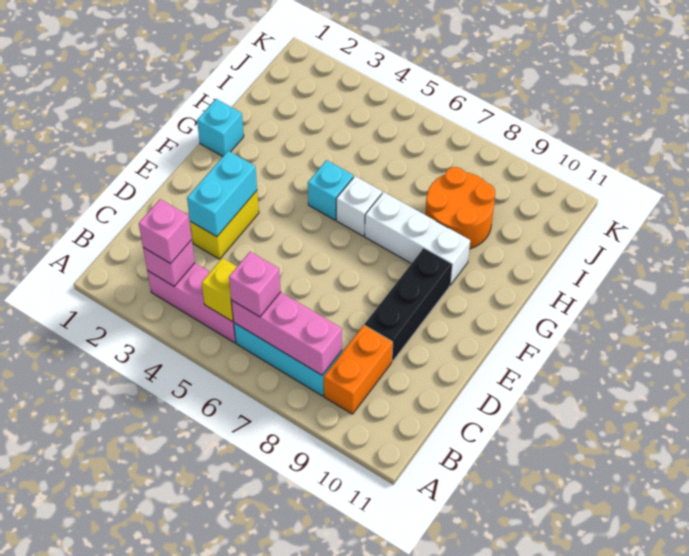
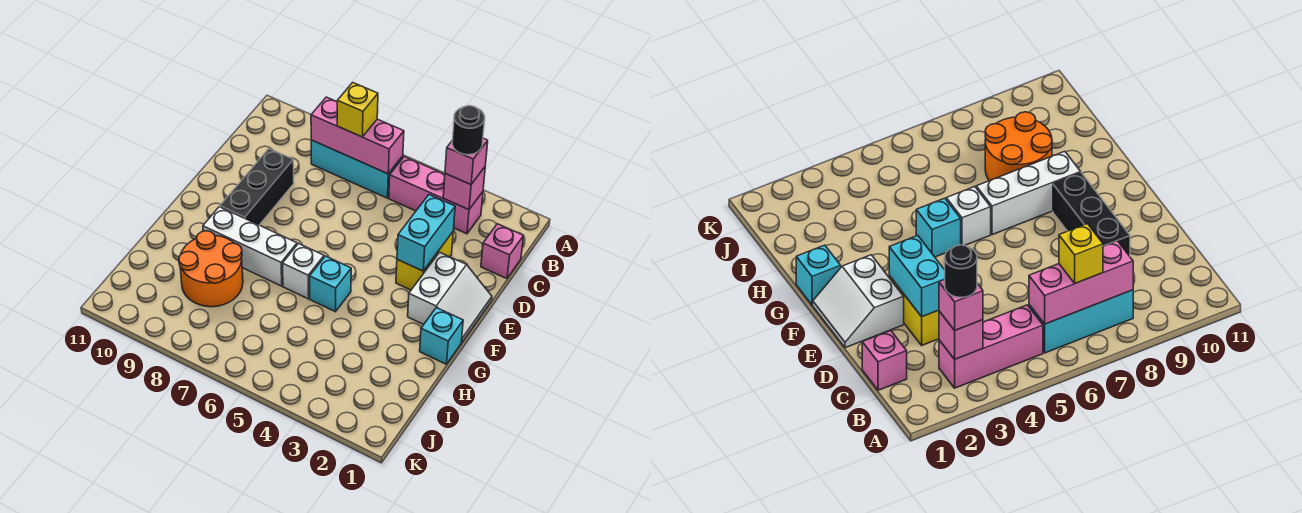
none -> black 1x1 round brick [452,106,485,155]
yellow 1x1 brick [202,258,237,321] -> yellow 1x1 brick moved to [337,83,378,137]
pink 1x1 brick [229,252,281,317] -> pink 1x1 brick moved to [481,224,524,279]
orange 1x2 brick [324,325,393,414] -> none
none -> white 2x2 slope [408,252,492,342]

